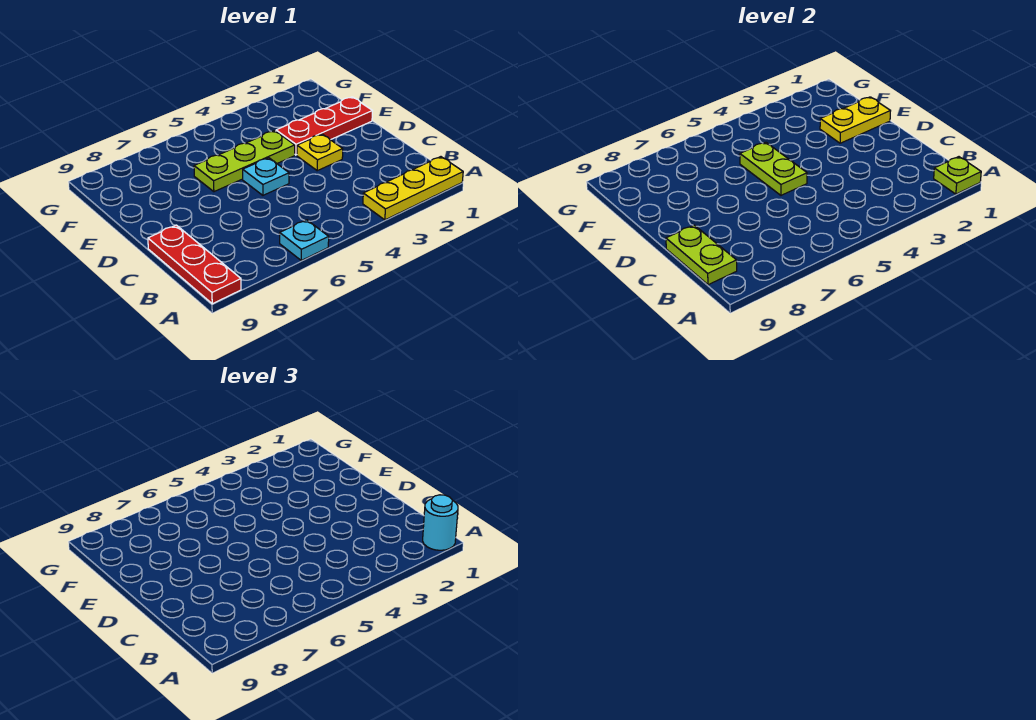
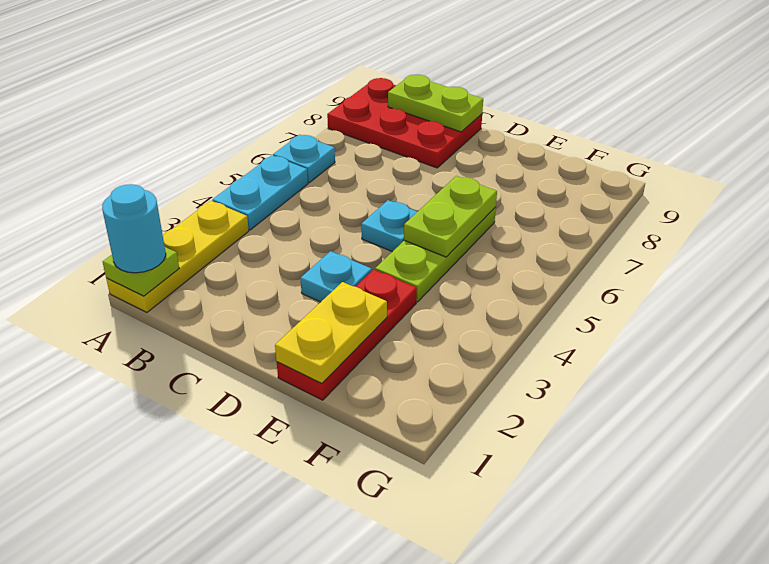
none -> cyan 1x2 plate [212,155,308,230]
red 1x3 plate [148,225,241,304] -> red 2x3 plate [327,78,482,168]
yellow 1x1 plate [297,134,343,171] -> cyan 1x1 plate [301,251,372,302]
lime 1x2 plate [740,142,807,195] -> lime 1x2 plate turned to [404,176,497,257]

